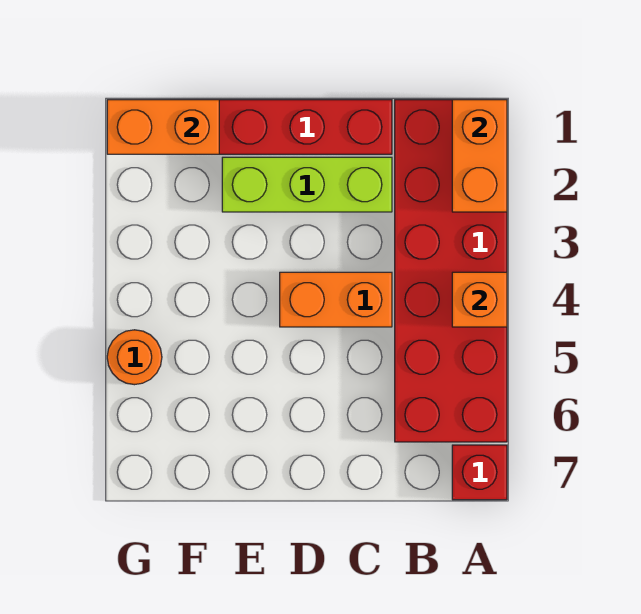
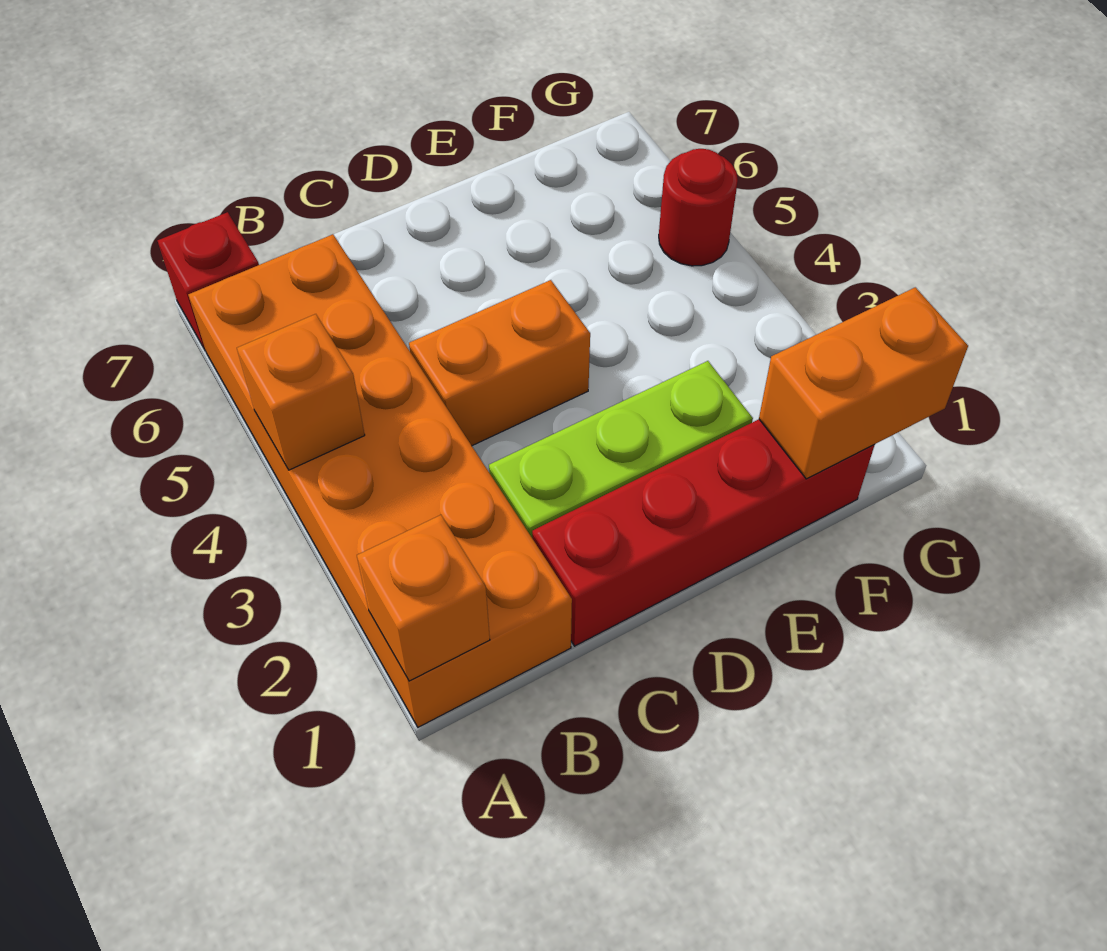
red 2x6 brick [395,100,507,442] -> orange 2x6 brick [188,234,572,727]
orange 1x2 brick [452,100,507,212] -> orange 1x1 brick [357,515,490,681]
orange 1x1 round brick [107,330,162,385] -> red 1x1 round brick [659,149,738,266]

